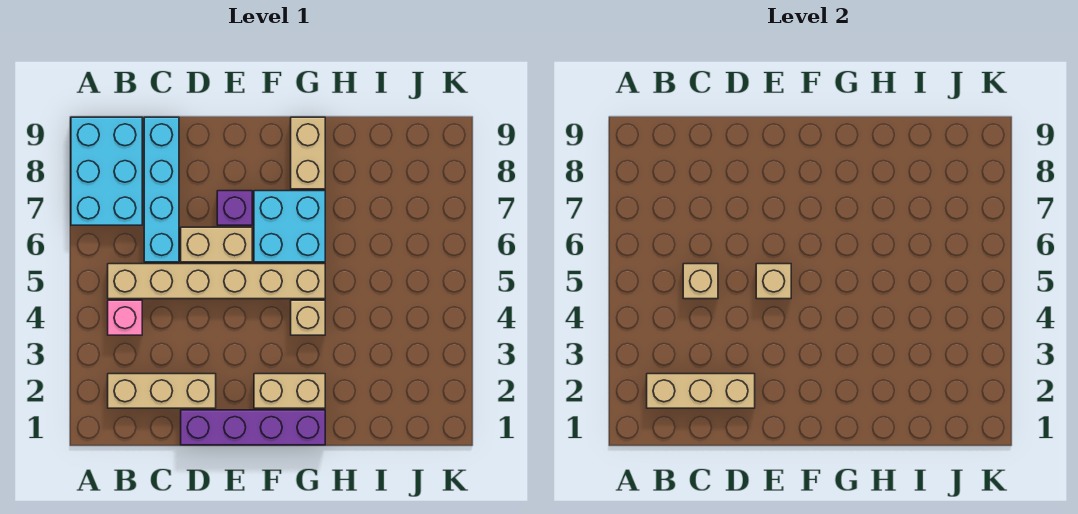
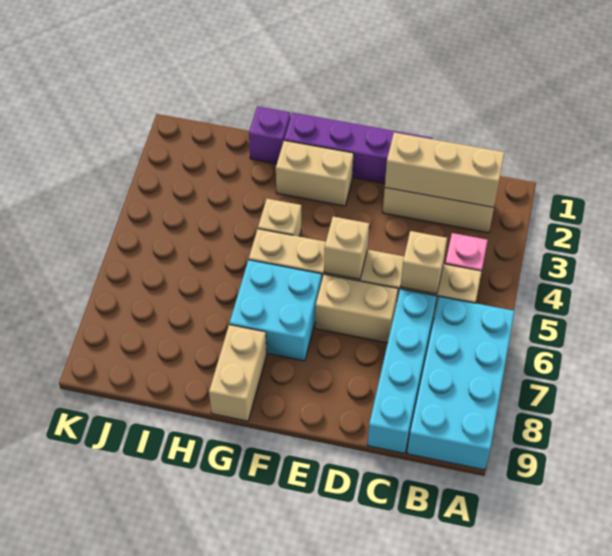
cyan 2x3 brick [71,117,142,225] -> cyan 2x4 brick [407,296,514,470]
purple 1x1 brick [217,191,252,225] -> purple 1x1 brick moved to [249,106,290,164]

